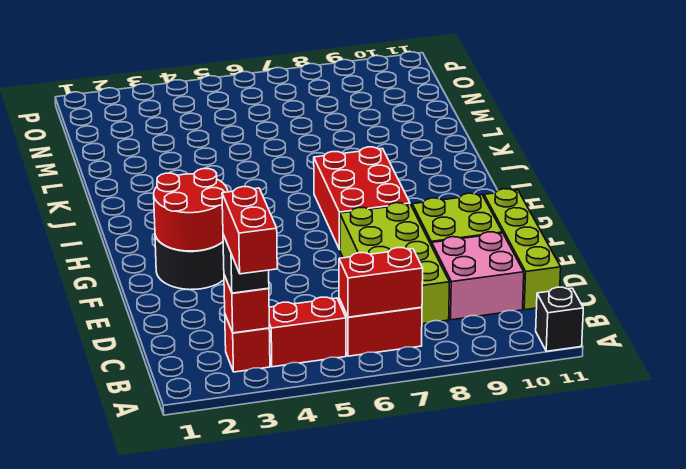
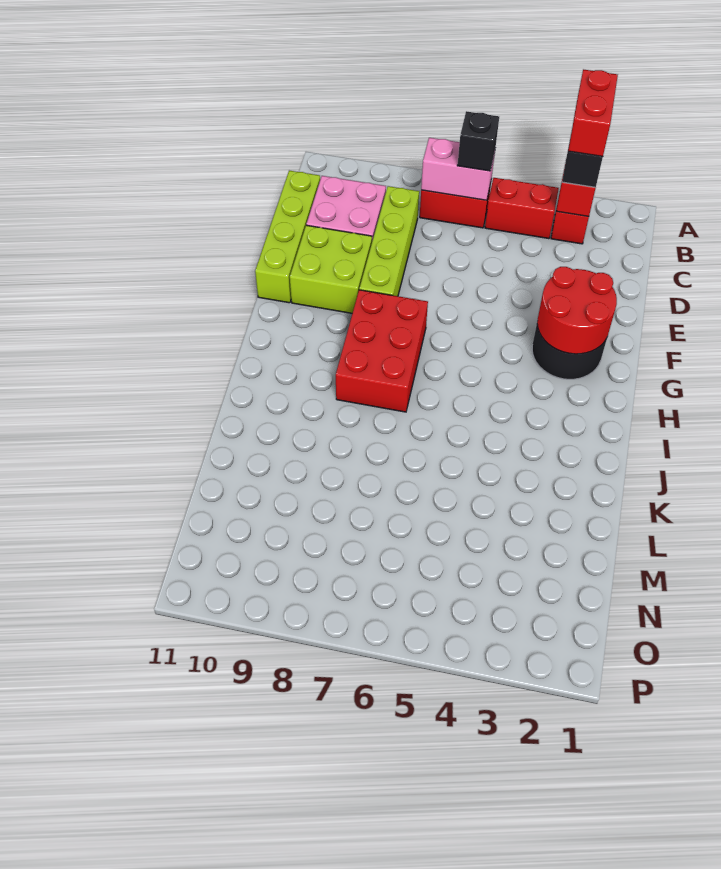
black 1x1 brick [536,287,583,351] -> black 1x1 brick moved to [457,111,499,171]
red 1x2 brick [339,248,423,317] -> pink 1x2 brick [421,138,495,200]
lime 2x4 brick [340,203,450,324] -> lime 1x4 brick [359,186,419,296]

